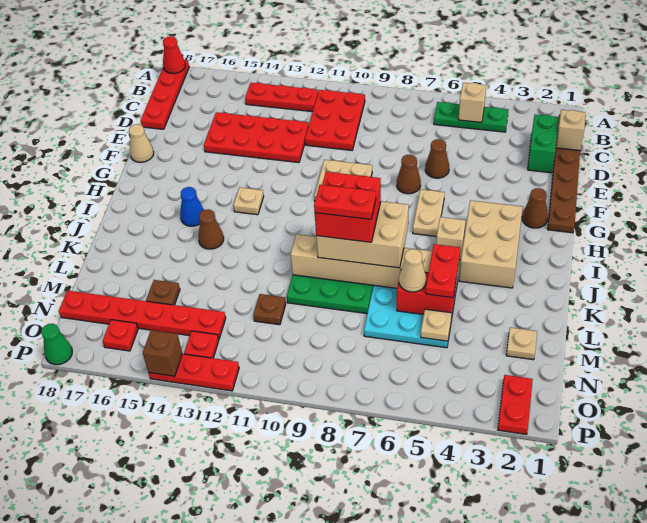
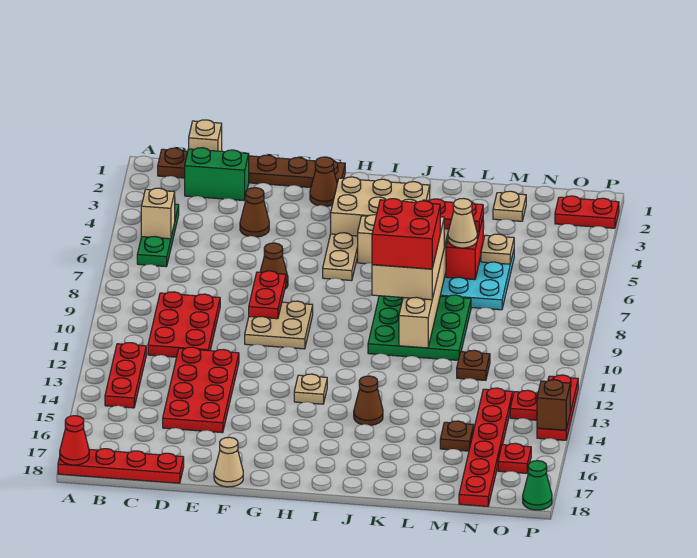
red 2x3 plate [305,90,365,150] -> red 2x3 plate turned to [148,292,220,357]
brown 1x1 cone [425,139,449,178] -> brown 1x1 cone moved to [240,188,269,237]
tan 1x2 plate [413,189,445,237] -> tan 1x2 plate turned to [323,233,358,281]
blue 1x1 cone [180,187,204,226] -> none
red 1x2 plate [314,185,376,219] -> red 1x2 plate moved to [249,271,286,319]

